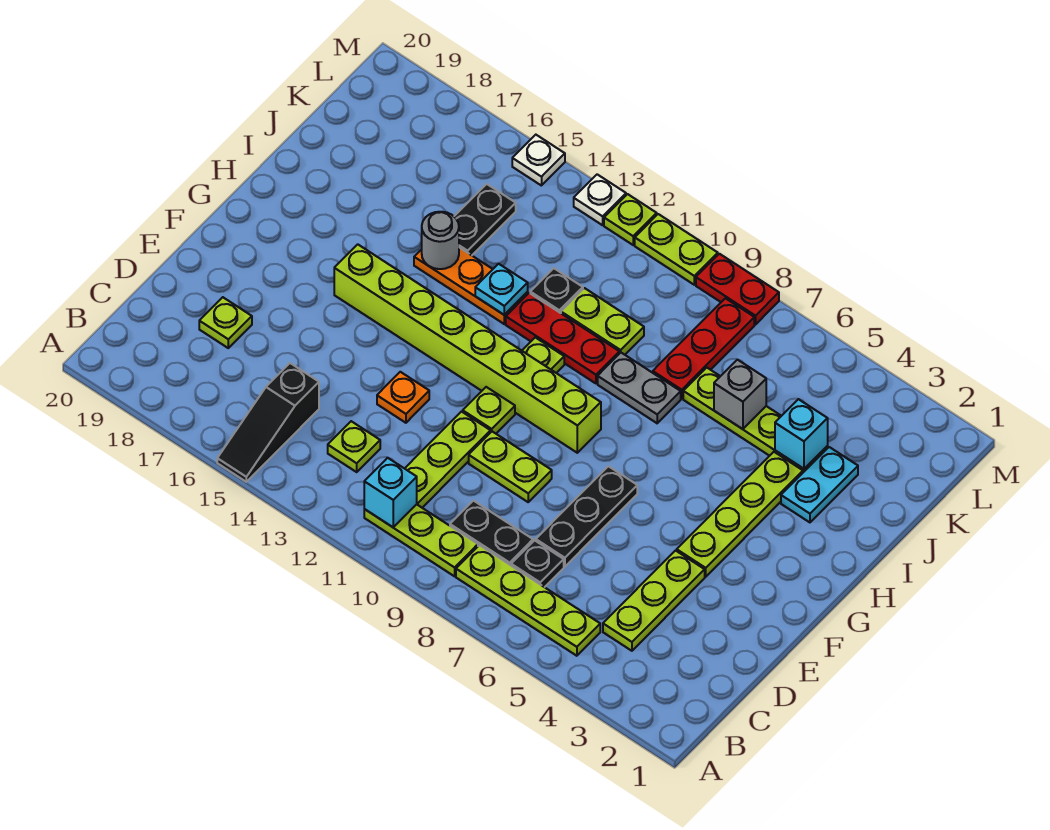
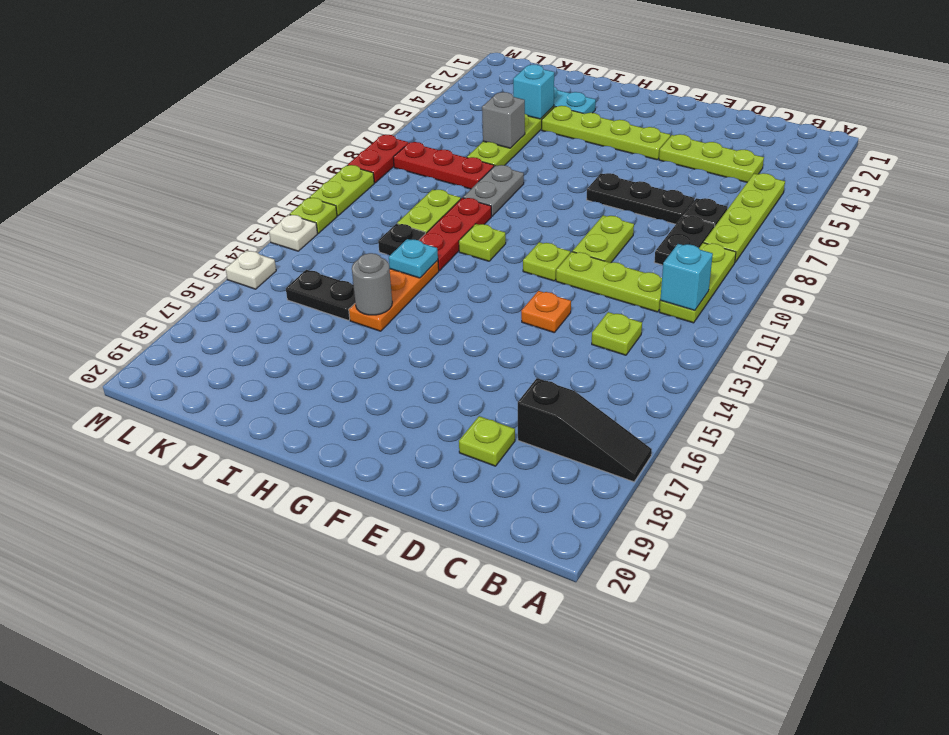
black 1x3 slope [217,363,319,482] -> black 1x3 slope moved to [518,378,652,482]
lime 1x8 brick [334,244,601,453] -> none

